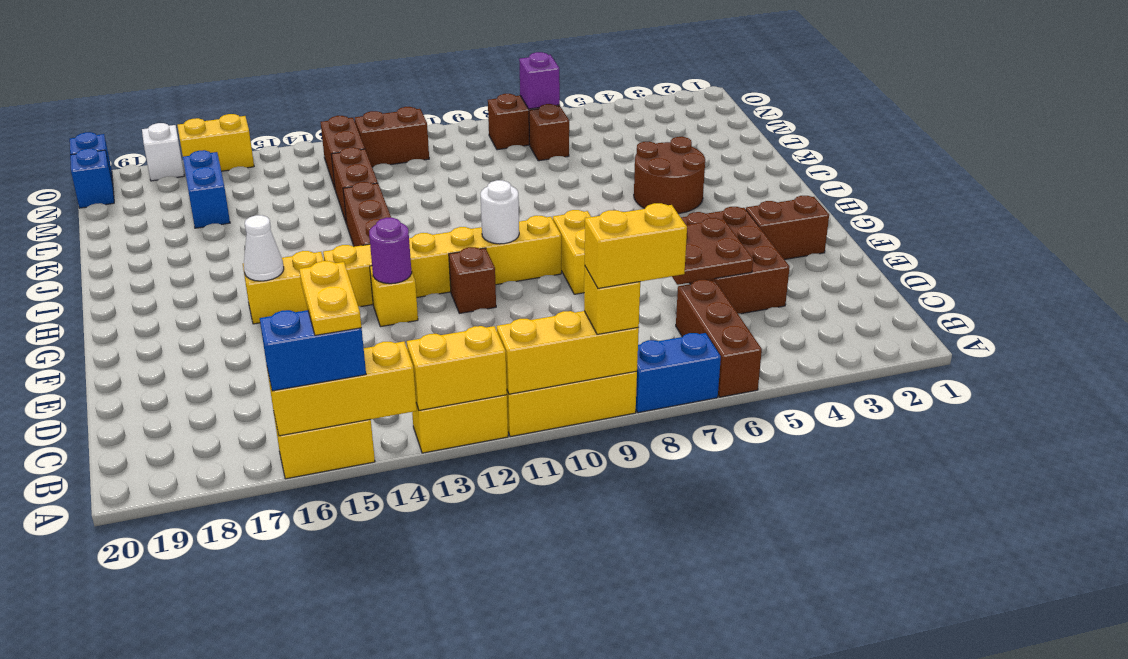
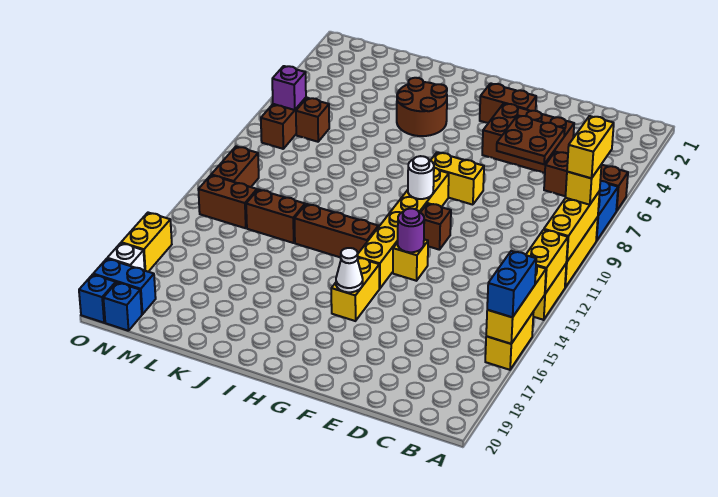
yellow 1x2 plate [299,261,361,335] -> none
brown 1x2 brick [746,196,829,260] -> brown 1x2 brick turned to [480,83,536,123]
blue 1x2 brick [183,150,230,228] -> blue 1x2 brick moved to [93,259,156,314]

